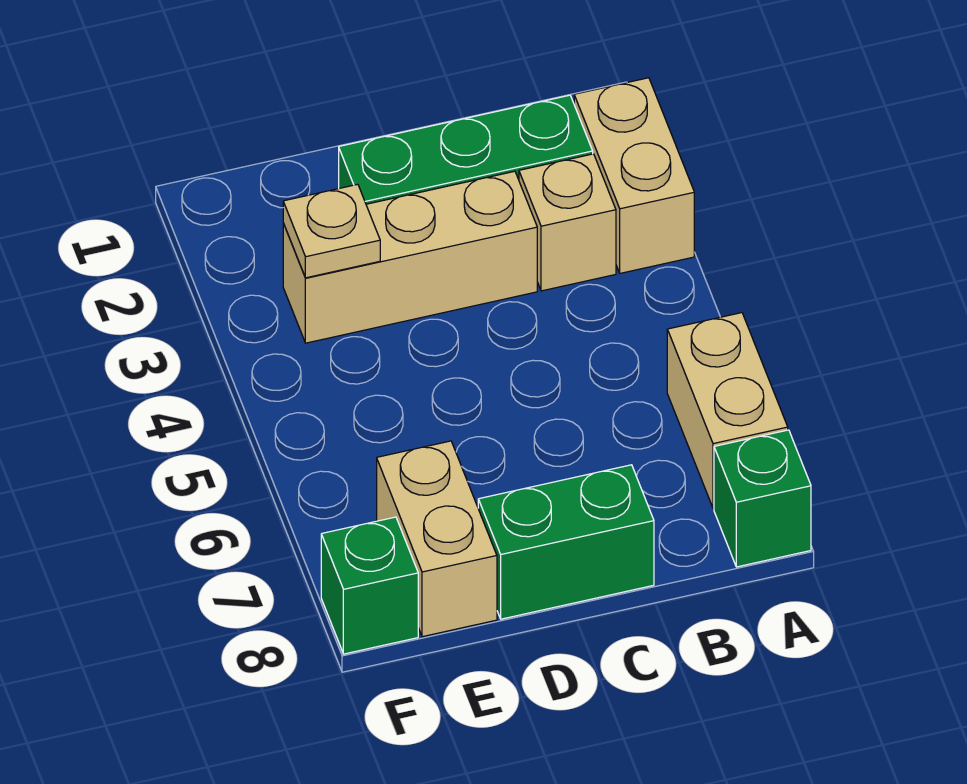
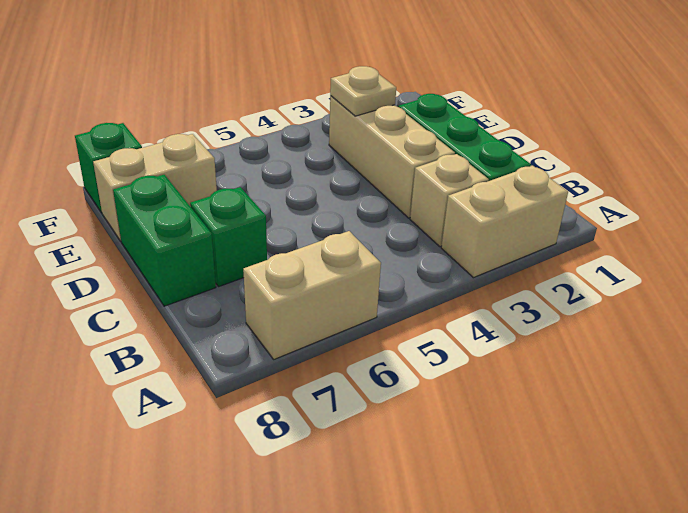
green 1x1 brick [714,430,811,567] -> green 1x1 brick moved to [190,187,267,287]

